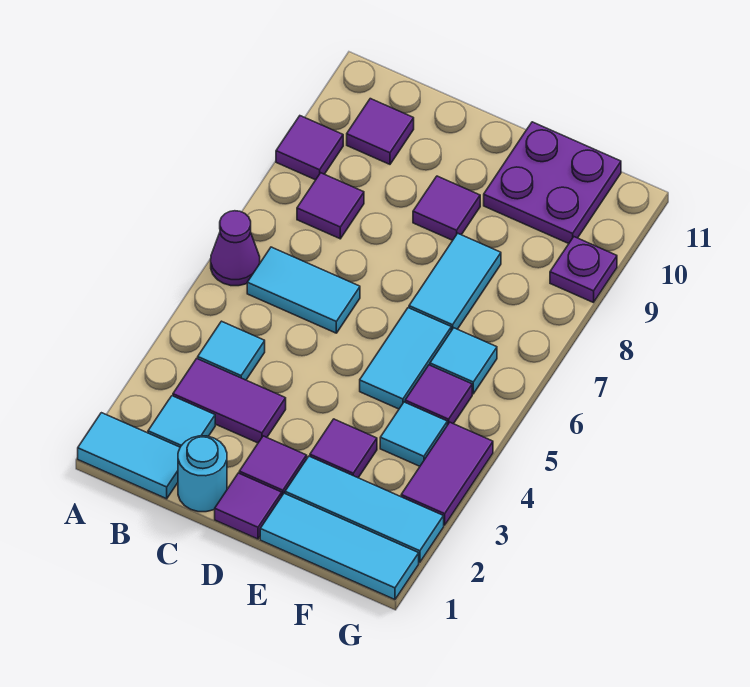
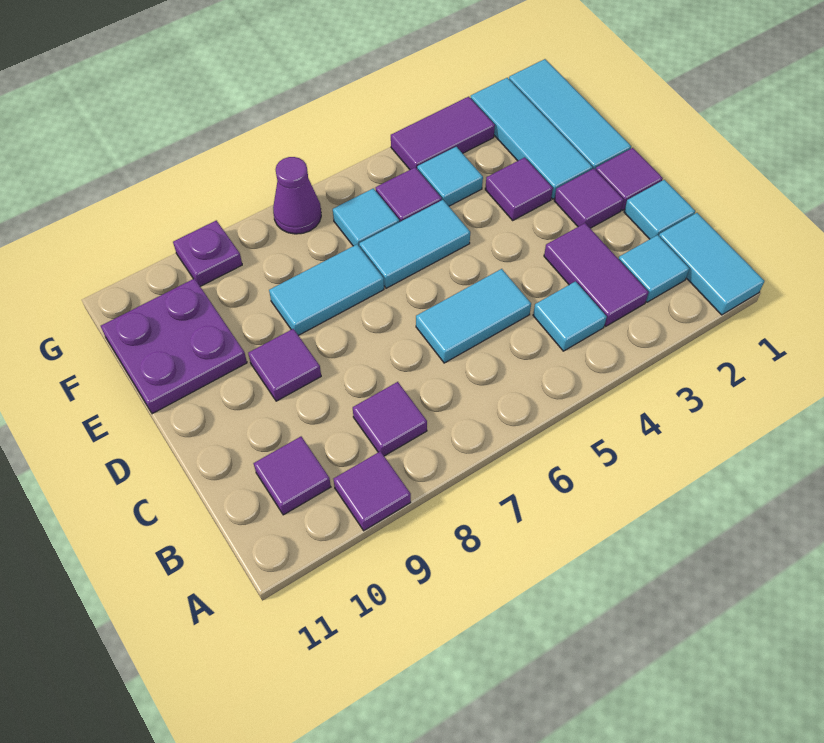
purple 1x1 cone [211,211,260,286] -> purple 1x1 cone moved to [273,157,321,234]
cyan 1x2 tile [247,247,360,333] -> cyan 1x2 tile turned to [416,269,531,363]
cyan 1x1 round brick [178,436,227,512] -> cyan 1x1 tile [624,180,695,239]

